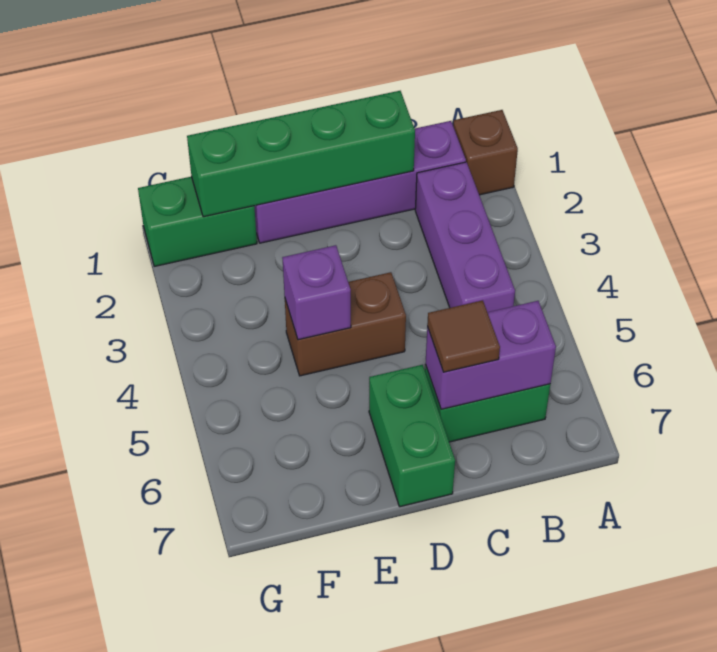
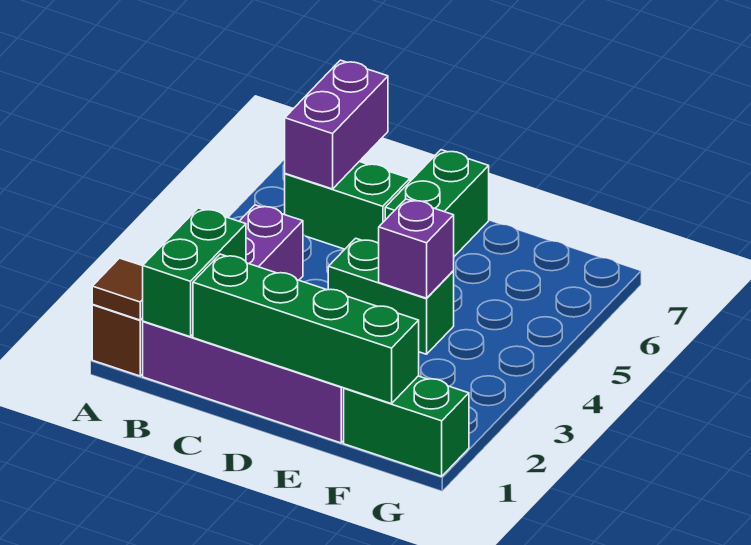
none -> green 1x2 brick [143,208,246,337]
purple 1x2 brick [425,301,556,409] -> purple 1x2 brick turned to [285,60,388,189]
brown 1x1 tile [427,300,500,372] -> brown 1x1 tile moved to [92,258,143,320]
brown 1x2 brick [285,272,406,376] -> green 1x2 brick [328,238,454,354]

